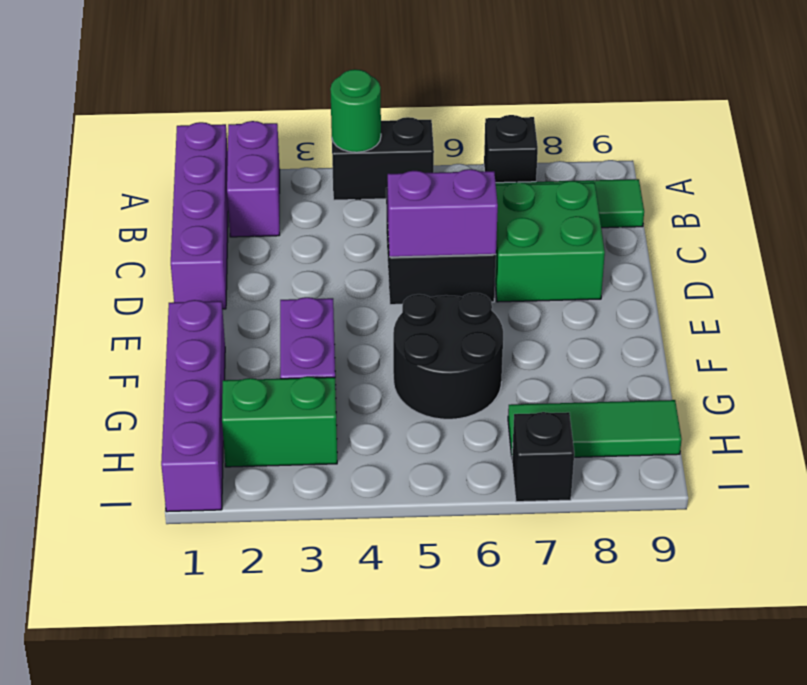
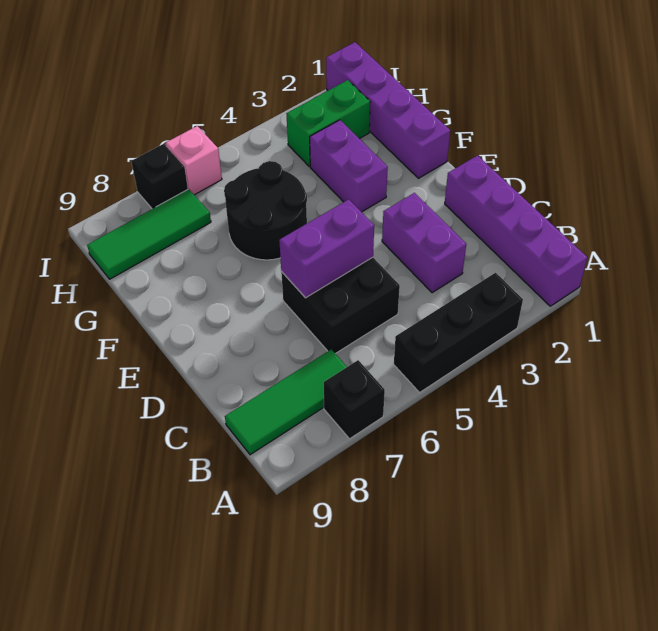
purple 1x2 brick [227,121,280,237] -> purple 1x2 brick moved to [382,193,466,293]
black 1x2 brick [332,117,434,200] -> black 1x3 brick [394,273,523,393]
green 1x1 round brick [330,69,381,152] -> none
green 2x2 brick [495,181,605,302] -> none
none -> pink 1x1 brick [166,126,222,195]

